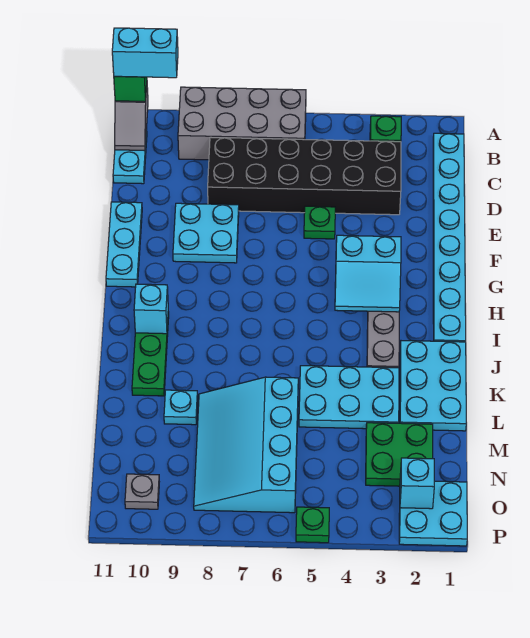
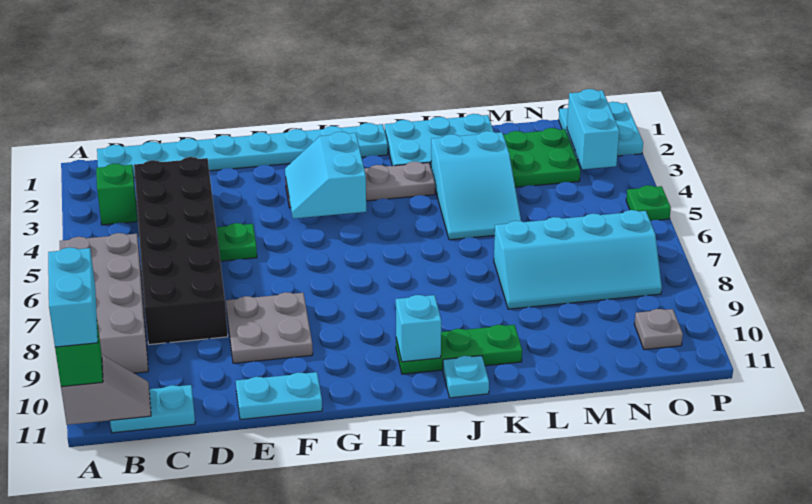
cyan 2x2 plate [173,203,239,263] -> grey 2x2 plate [226,292,313,363]
cyan 1x3 plate [106,202,142,287] -> cyan 1x2 plate [236,372,322,420]
cyan 2x2 slope [335,235,401,312] -> cyan 2x2 slope turned to [285,132,366,219]
cyan 2x3 plate [299,366,399,429] -> cyan 2x3 slope [431,131,521,240]
cyan 3x4 slope [194,377,298,513] -> cyan 2x4 slope [494,210,662,309]
cyan 1x1 plate [164,390,198,425] -> cyan 1x1 plate moved to [443,356,489,398]
cyan 1x1 brick [400,458,434,509] -> cyan 1x2 brick [567,89,619,169]

